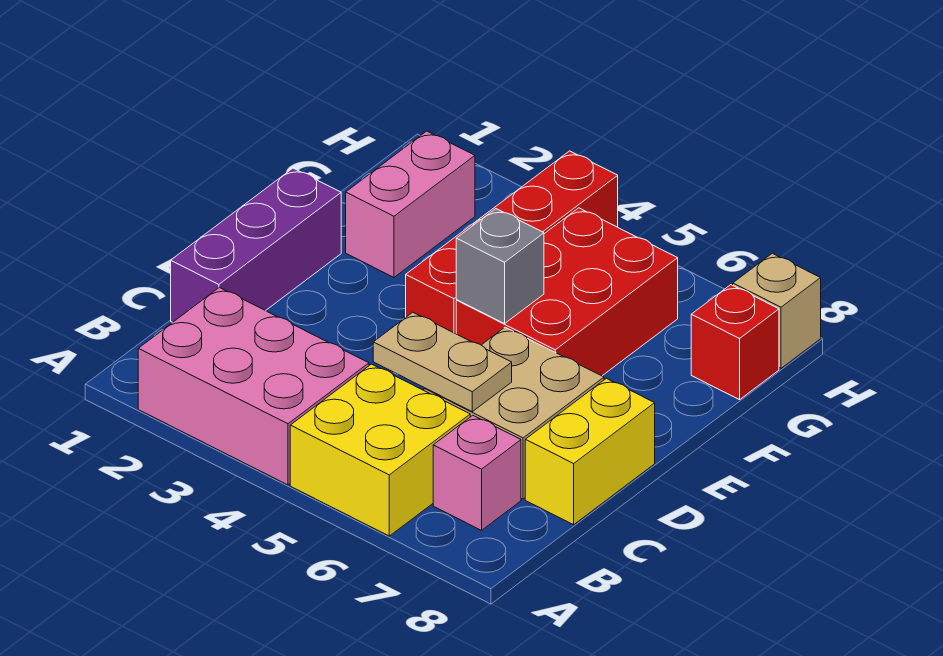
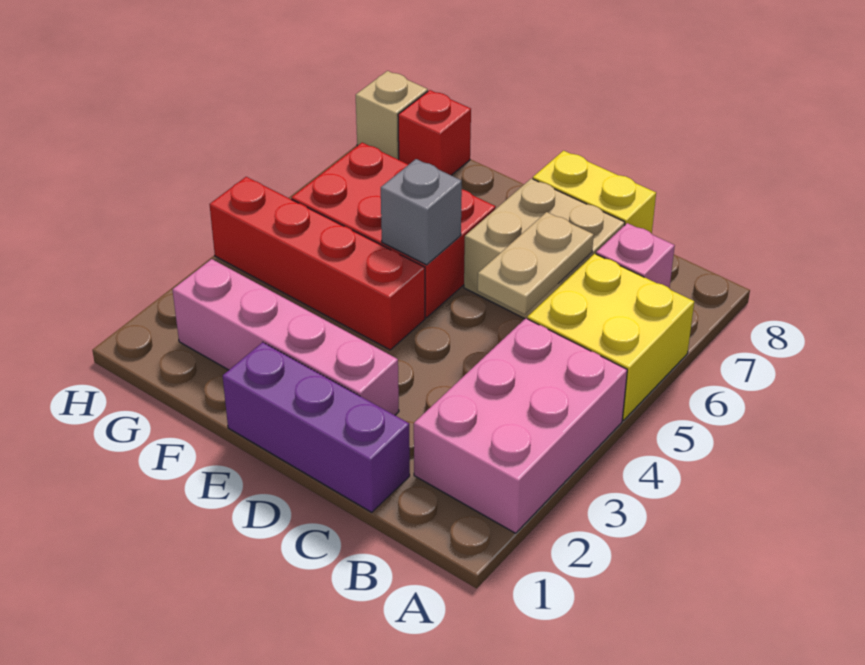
pink 1x2 brick [346,131,475,277] -> pink 1x4 brick [173,259,399,415]

